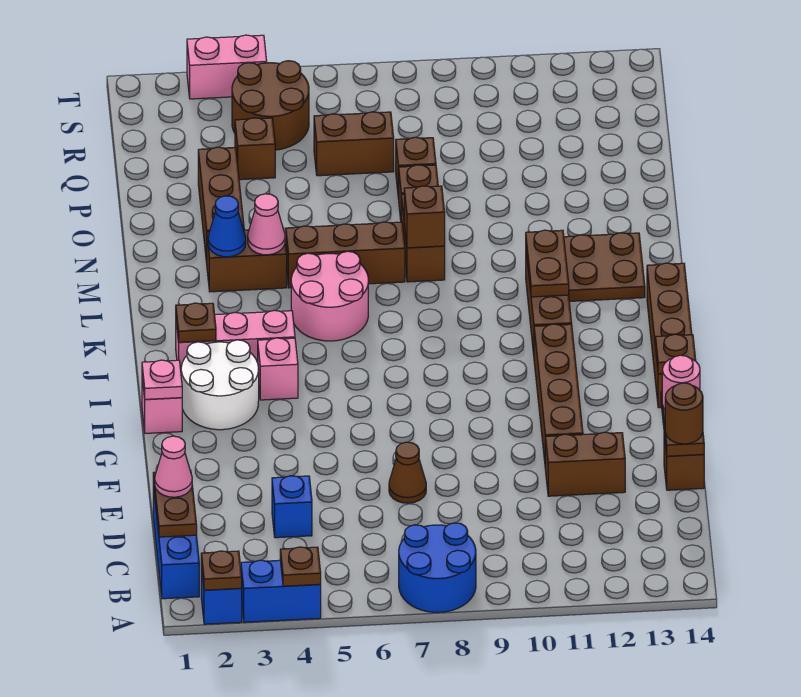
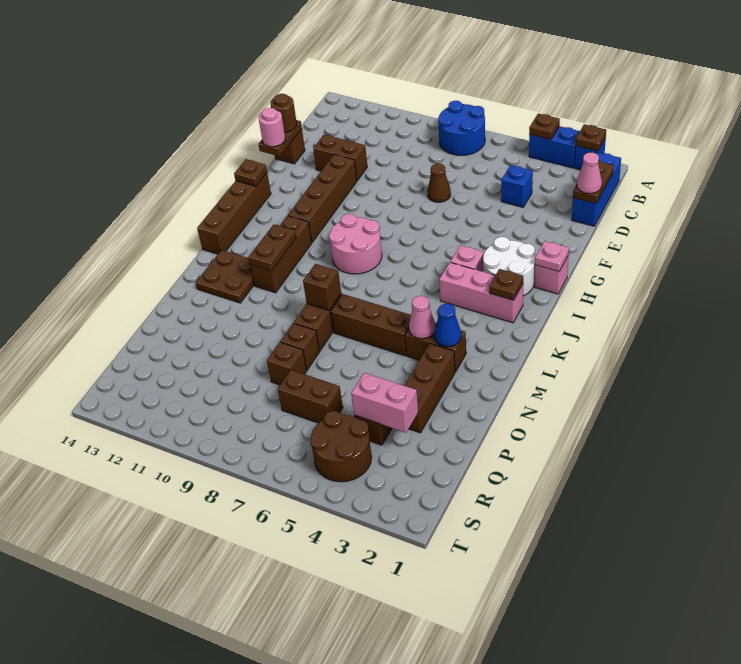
pink 2x2 round brick [291,251,368,341] -> pink 2x2 round brick moved to [329,214,382,274]
pink 1x2 brick [187,35,267,99] -> pink 1x2 brick moved to [351,373,418,433]

